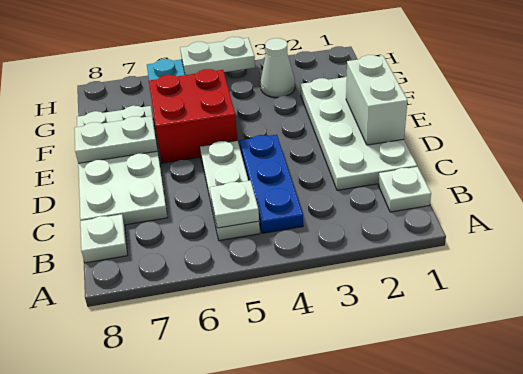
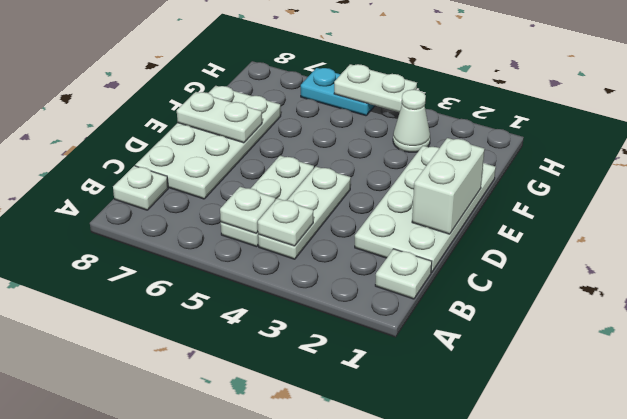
blue 1x3 plate [240,135,303,233] -> white 1x3 plate [258,167,351,259]
none -> white 1x1 plate [258,198,313,246]
red 2x2 brick [149,69,237,163] -> none

